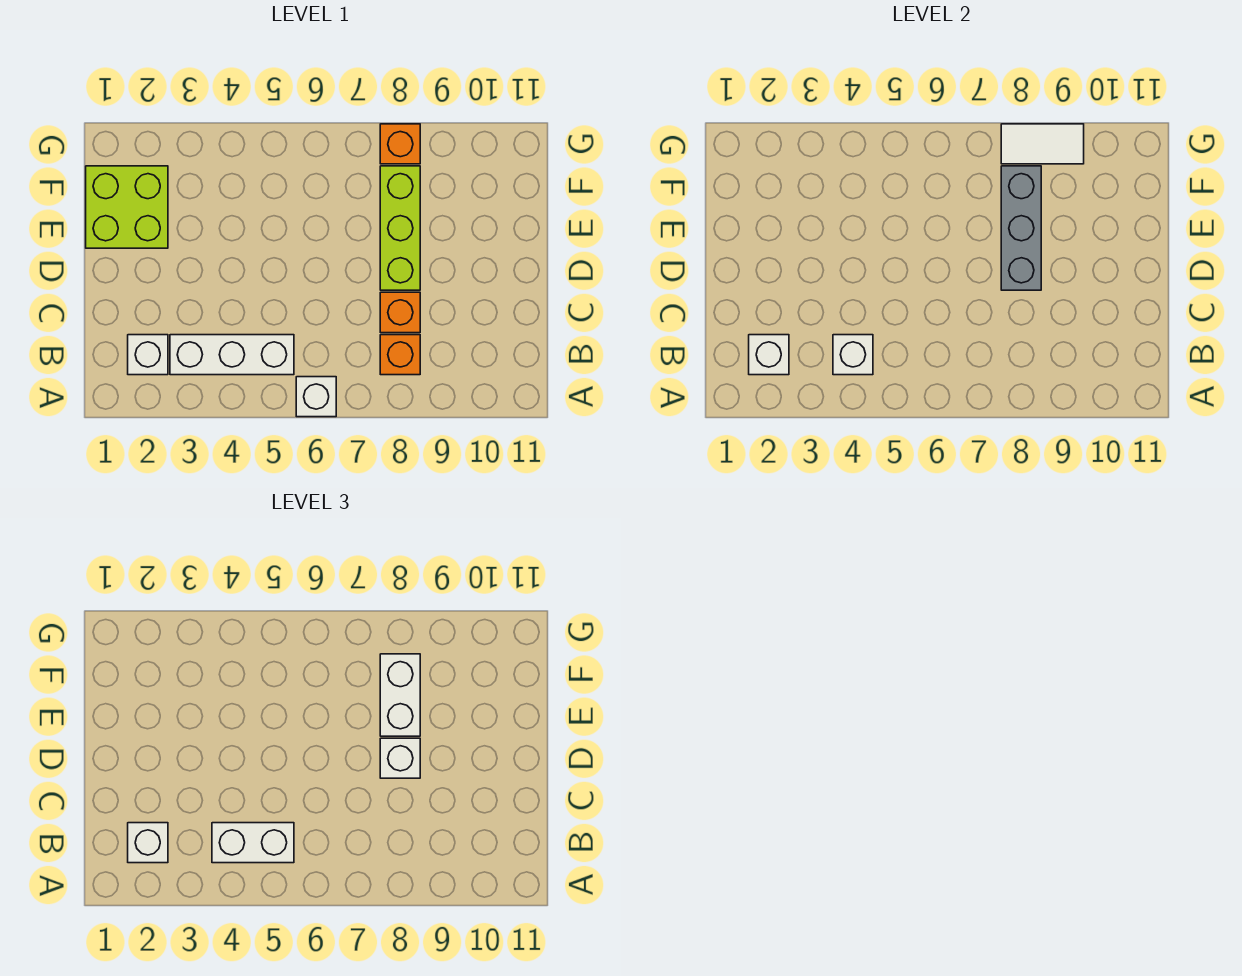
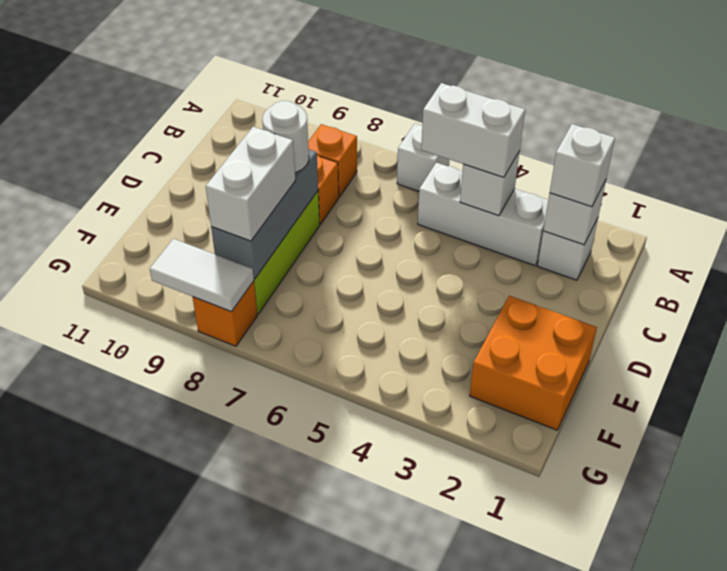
white 1x1 brick [380,738,420,778] -> white 1x1 round brick [262,101,309,173]
lime 2x2 brick [86,166,168,248] -> orange 2x2 brick [470,296,597,430]

